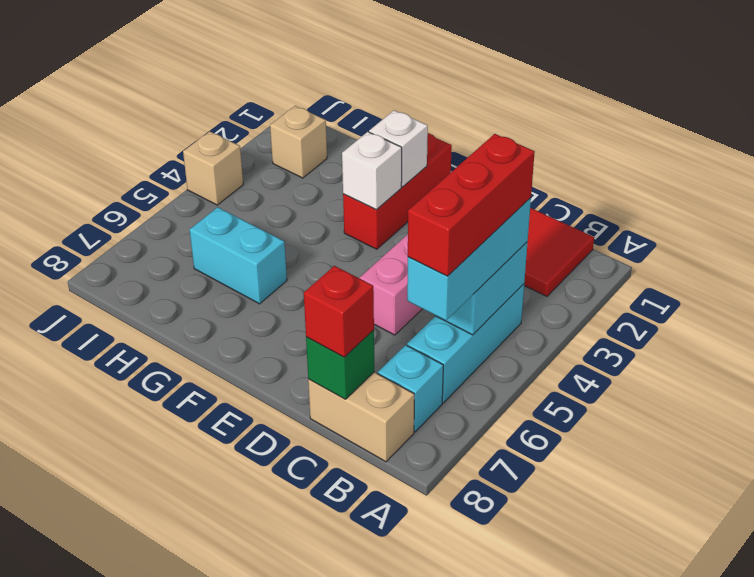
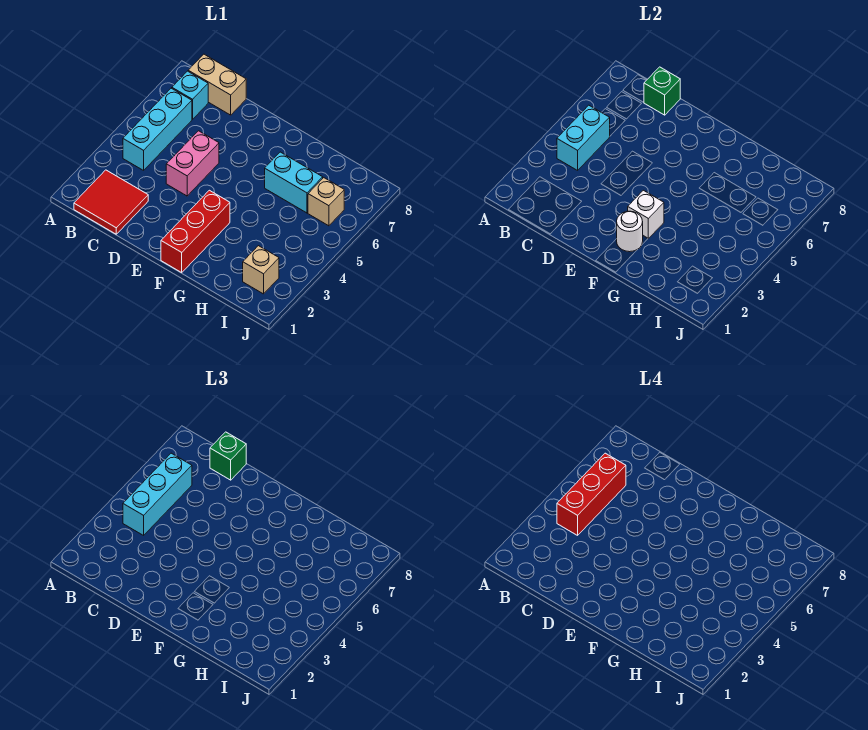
red 1x1 brick [304,266,374,357] -> green 1x1 brick [210,432,246,480]
white 1x1 brick [369,110,428,187] -> white 1x1 round brick [617,211,643,252]
tan 1x1 brick [183,131,243,205] -> tan 1x1 brick moved to [308,178,344,226]

